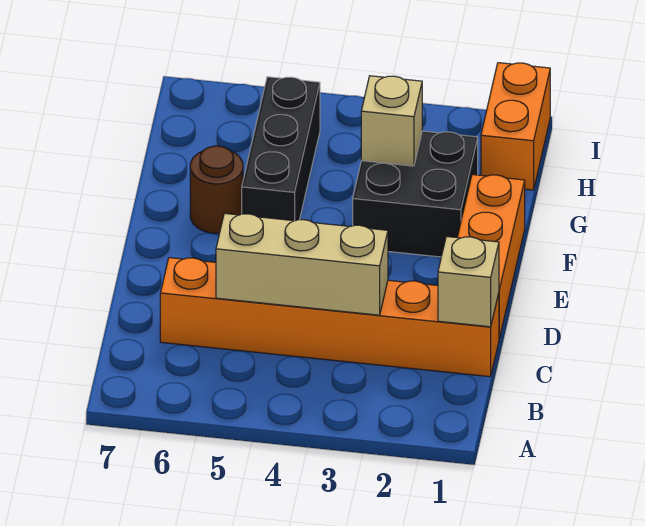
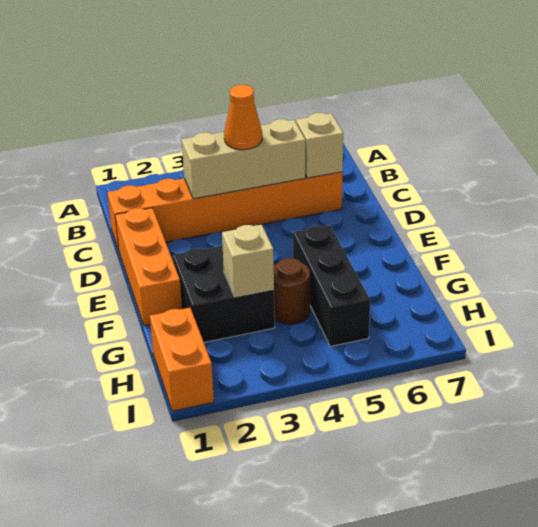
tan 1x1 brick [438,237,499,327] -> tan 1x1 brick moved to [296,113,343,178]
none -> orange 1x1 cone [224,85,262,150]
brown 1x1 round brick [190,146,243,233] -> brown 1x1 round brick moved to [274,258,310,324]

